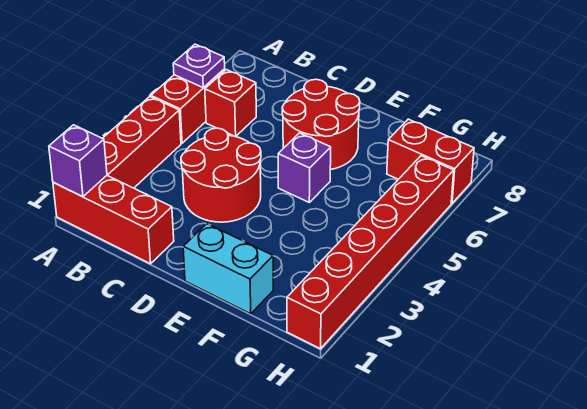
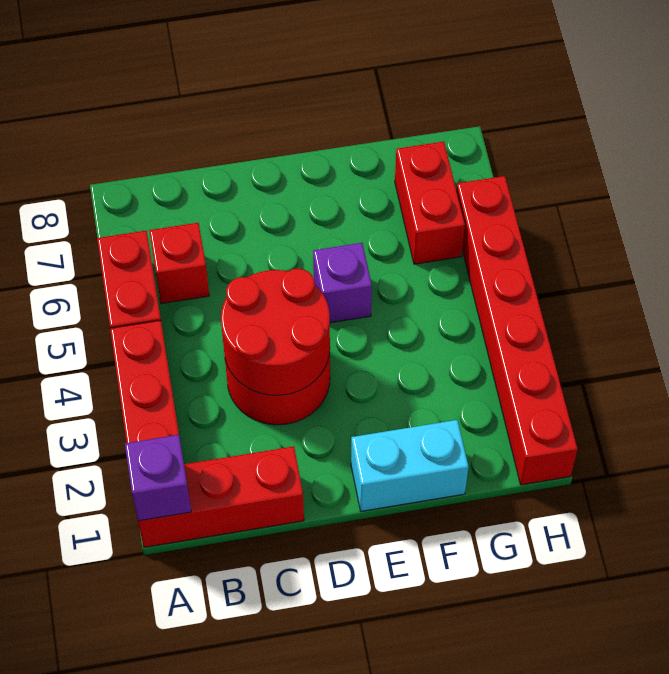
purple 1x1 plate [173,44,225,88] -> none
red 2x2 round brick [282,79,360,170] -> red 2x2 round brick moved to [221,268,330,395]
red 1x2 brick [387,119,474,203] -> red 1x2 brick turned to [395,142,465,264]

